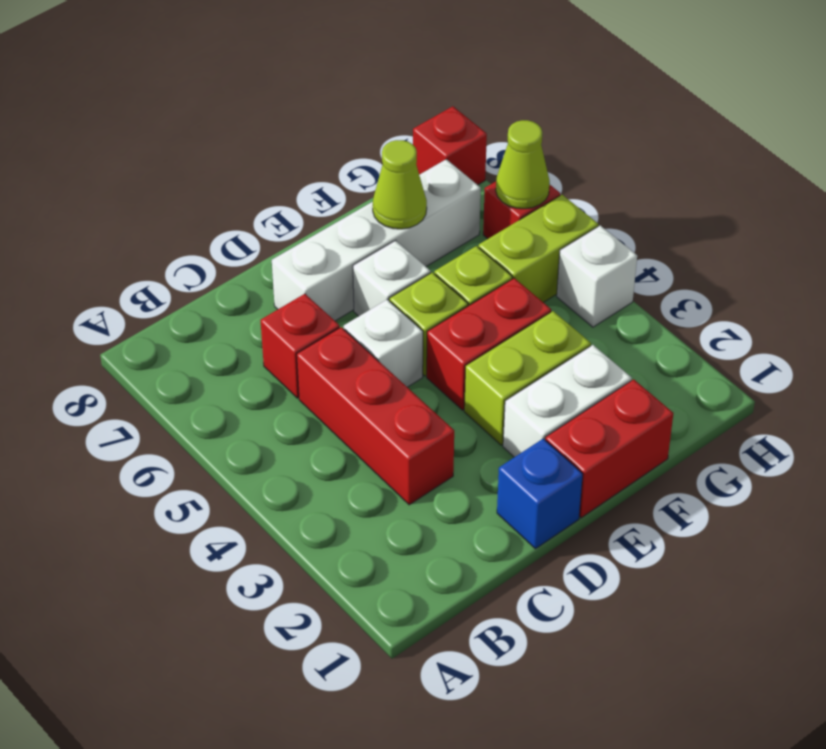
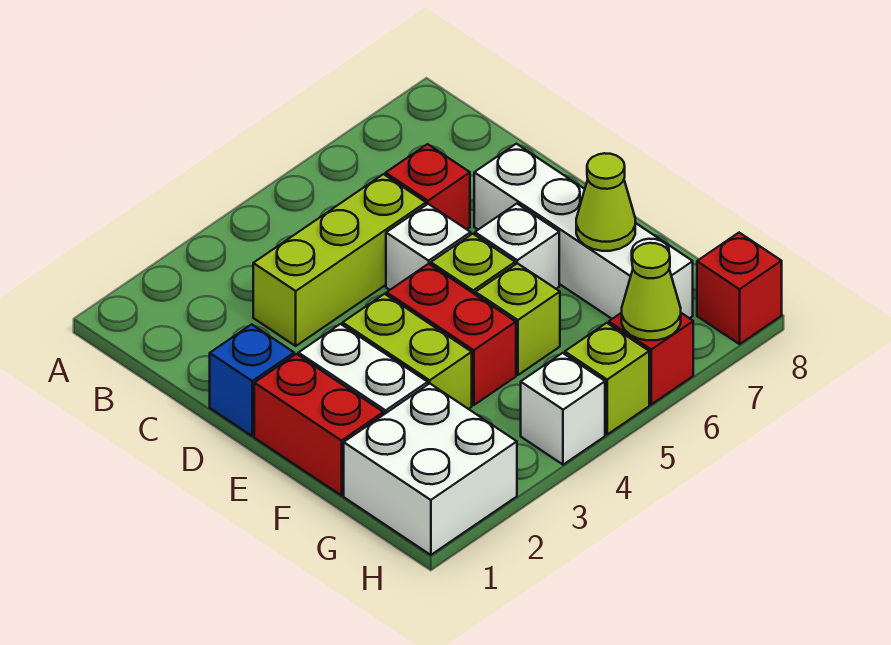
red 1x3 brick [297,327,454,505] -> lime 1x3 brick [253,174,426,346]
none -> white 2x2 brick [344,384,517,555]
lime 1x2 brick [478,195,598,302] -> lime 1x1 brick [565,323,649,434]

